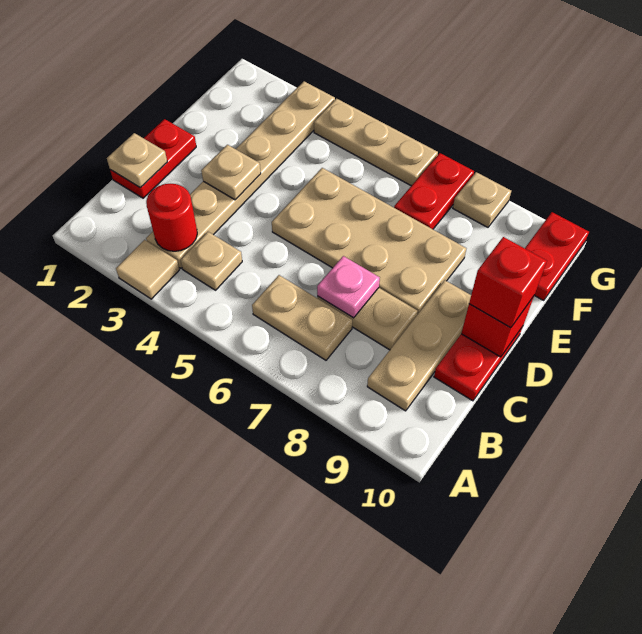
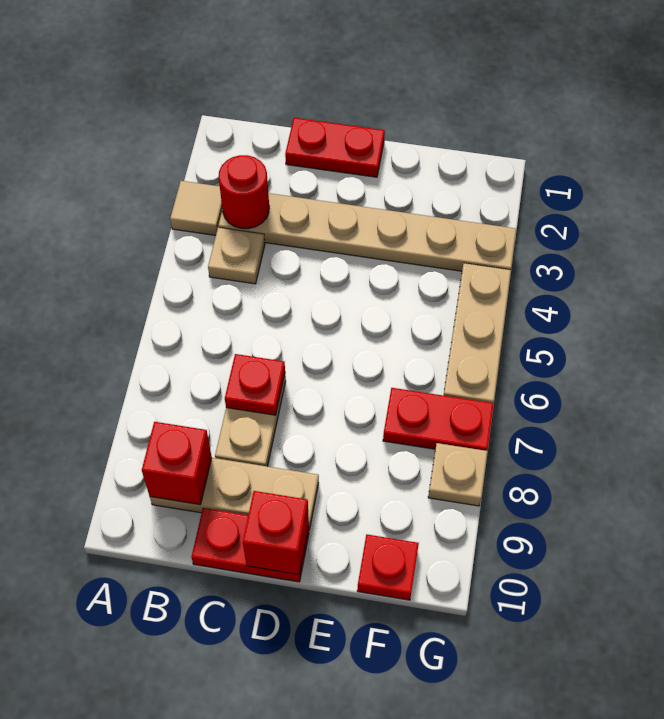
tan 1x2 plate [252,275,352,360] -> none
tan 1x1 plate [107,133,167,187] -> none
pink 1x1 plate [317,256,380,318] -> red 1x1 plate [225,354,285,415]
tan 1x1 plate [201,145,261,200] -> none
tan 2x4 plate [272,168,466,315] -> none
red 1x1 brick [469,237,547,328] -> red 1x1 brick moved to [142,422,212,505]
red 1x2 plate [525,212,589,301] -> red 1x1 plate [357,534,419,600]

